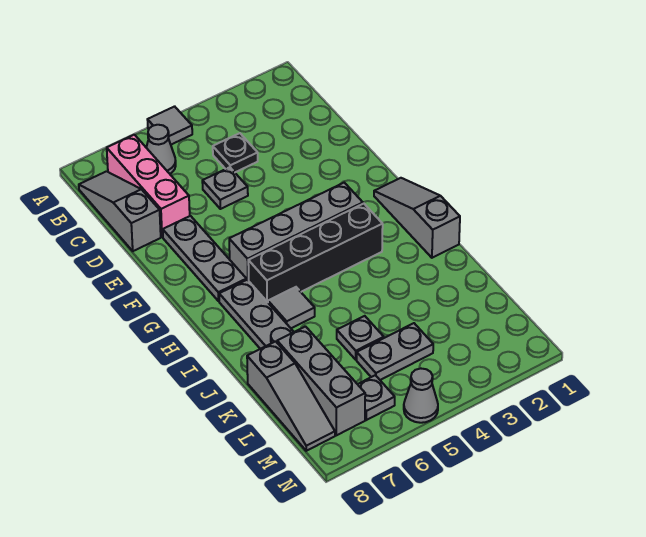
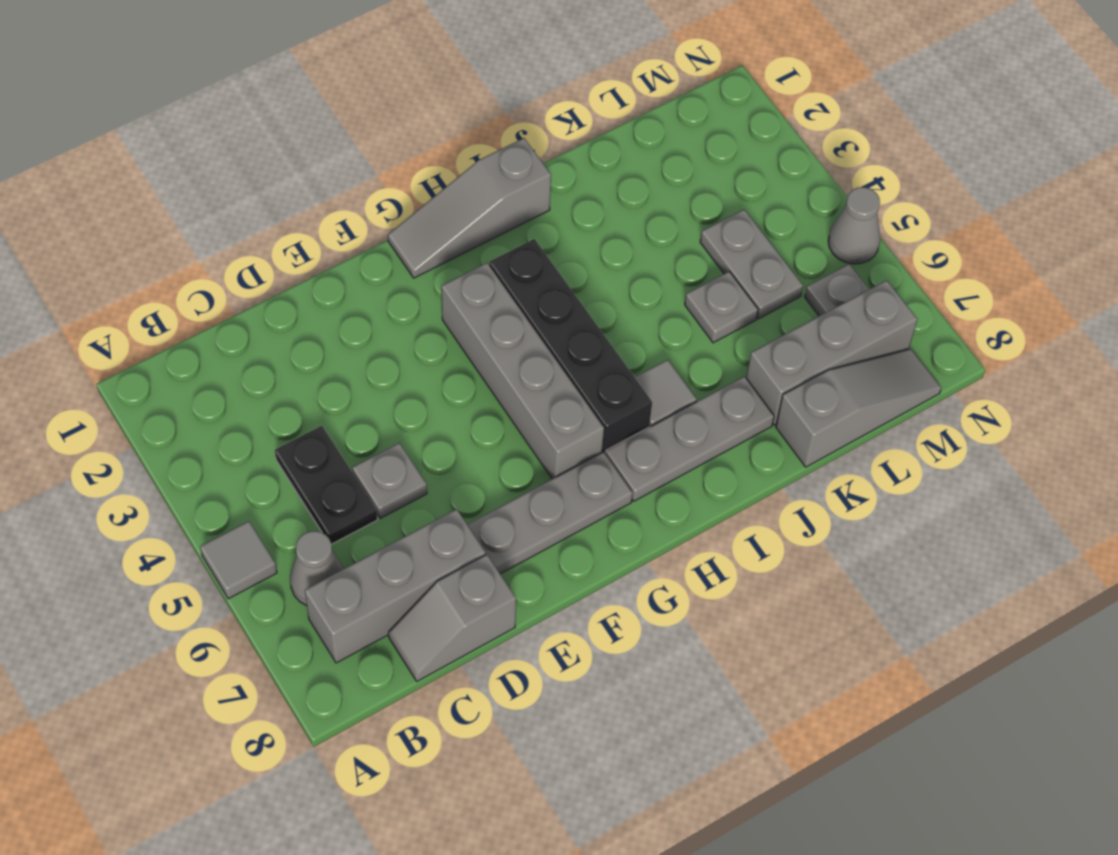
pink 1x3 brick [107,135,190,237] -> grey 1x3 brick [305,509,485,663]
grey 1x3 slope [79,171,161,251] -> grey 1x2 slope [388,554,516,681]
black 1x1 plate [213,133,258,172] -> black 1x2 plate [275,426,378,544]

